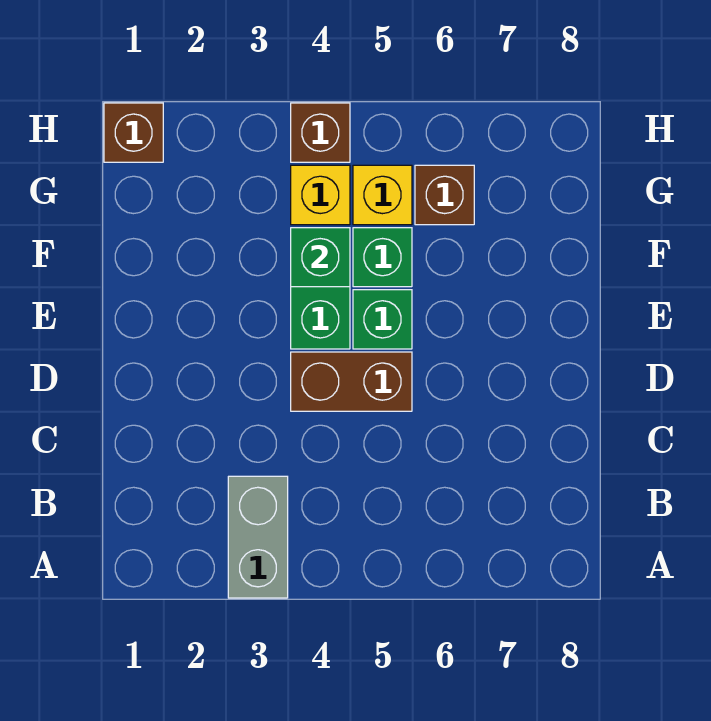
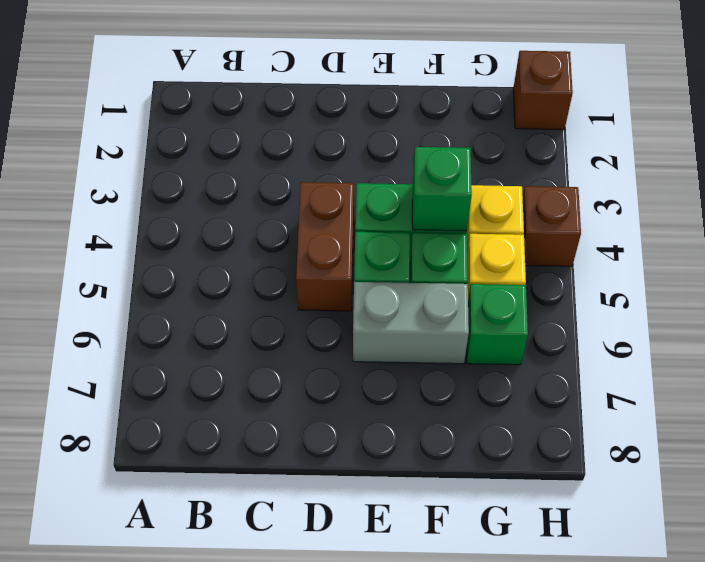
grey 1x2 brick [228,476,288,598] -> grey 1x2 brick moved to [353,282,469,364]
brown 1x1 brick [415,165,474,225] -> green 1x1 brick [466,284,528,365]

